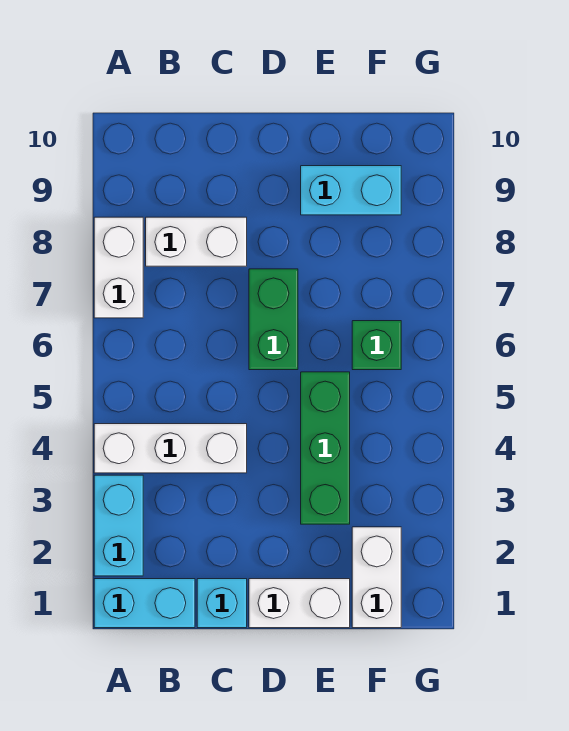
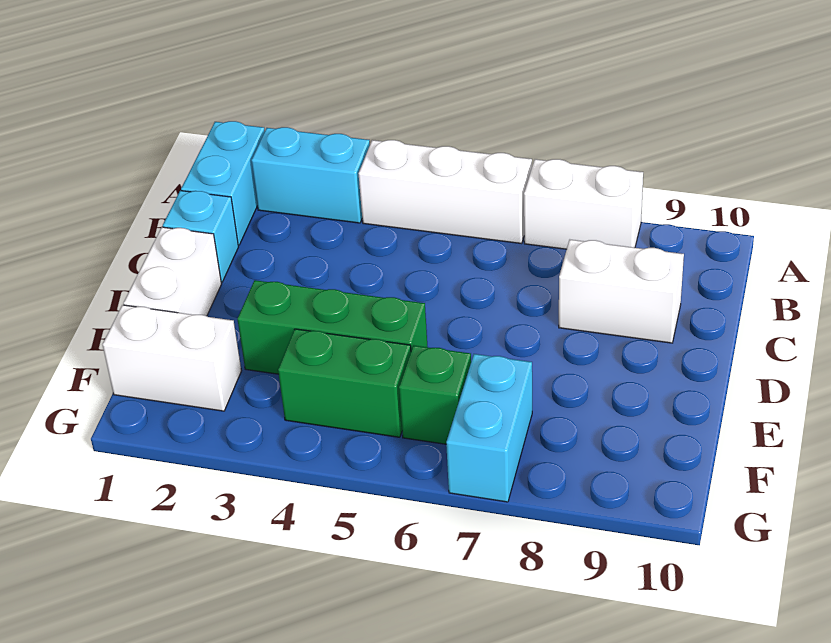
white 1x3 brick [94,424,247,473] -> white 1x3 brick turned to [358,140,532,244]
white 1x2 brick [146,217,247,266] -> white 1x2 brick turned to [559,240,684,343]
green 1x2 brick [249,269,298,370] -> green 1x2 brick moved to [278,329,411,437]
cyan 1x2 brick [301,166,401,215] -> cyan 1x2 brick moved to [446,354,532,502]

